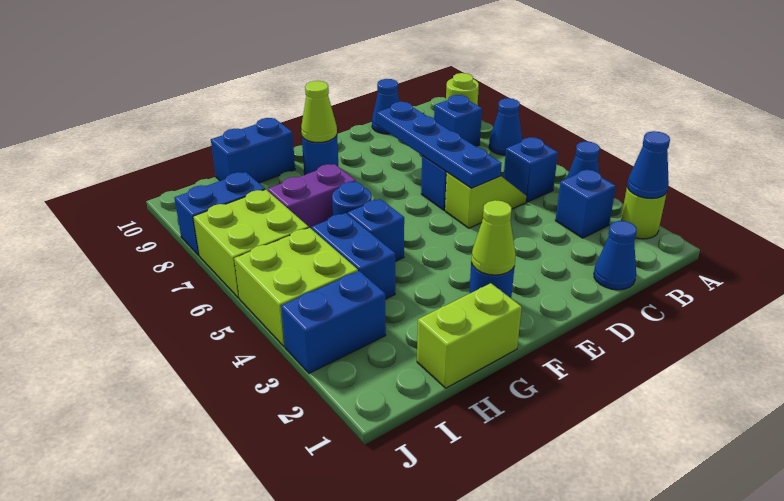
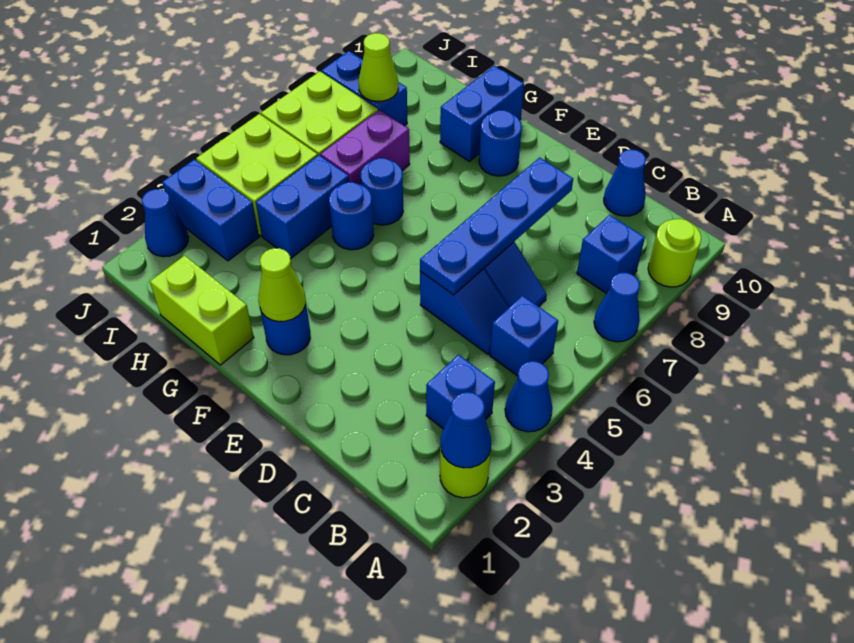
blue 1x1 cone [594,221,637,290] -> blue 1x1 cone moved to [142,189,189,257]
lime 1x2 slope [445,172,526,228] -> blue 1x2 slope [420,269,509,354]
lime 1x1 cone [301,81,337,143] -> lime 1x1 cone moved to [359,33,398,101]
blue 1x1 brick [348,199,404,261] -> blue 1x1 round brick [329,182,374,250]
purple 1x2 brick [268,164,356,229] -> purple 1x2 brick turned to [320,110,410,185]
blue 1x2 brick [211,118,295,183] -> blue 1x2 brick turned to [440,66,524,161]

